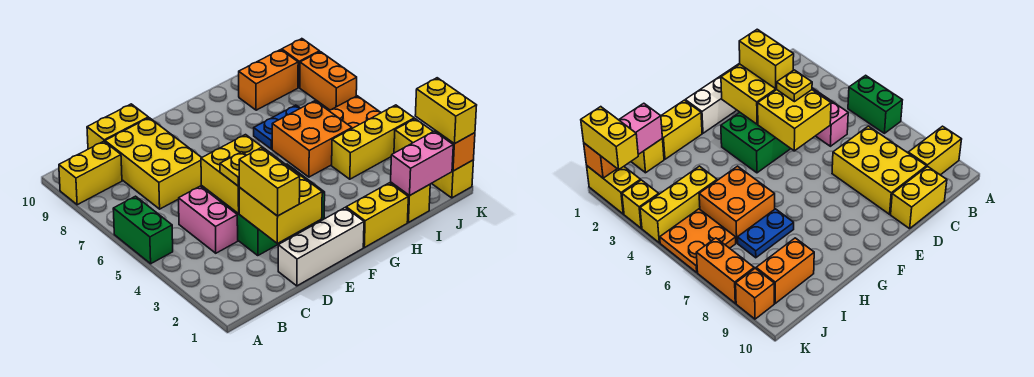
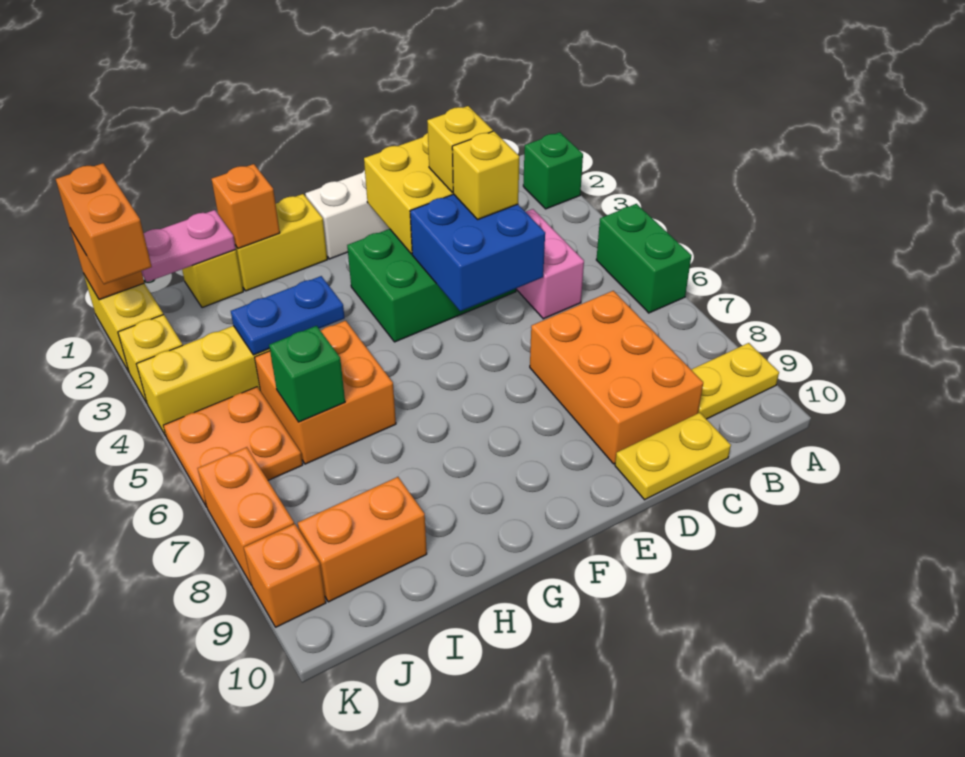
none -> green 1x1 brick [523,132,583,209]
yellow 1x2 brick [59,141,122,205] -> yellow 1x2 plate [691,343,779,419]
yellow 2x3 brick [105,118,202,209] -> orange 2x3 brick [530,291,703,464]
yellow 1x2 brick [87,104,148,149] -> yellow 1x2 plate [615,413,731,500]
yellow 1x2 brick [239,148,300,216] -> yellow 1x1 brick [427,106,493,192]
yellow 2x2 brick [201,135,283,214] -> blue 2x2 brick [410,194,545,311]
yellow 1x1 plate [220,152,246,186] -> yellow 1x1 brick [452,131,519,219]
none -> orange 1x1 brick [212,164,280,249]
blue 1x2 plate [254,105,300,149] -> blue 1x2 plate moved to [231,276,344,355]
pink 1x2 brick [391,131,453,196] -> pink 1x2 plate [141,210,236,282]
none -> green 1x1 brick [269,326,345,422]
yellow 1x2 brick [415,78,477,144] -> orange 1x2 brick [56,163,152,284]

